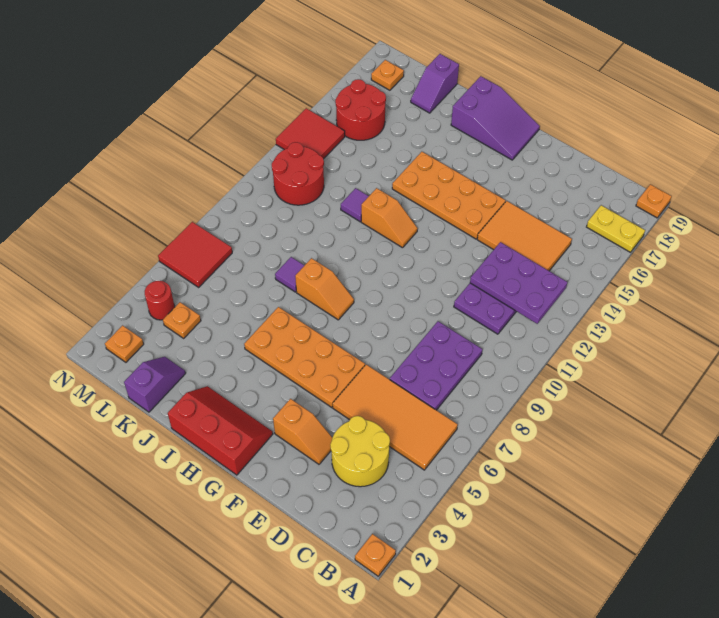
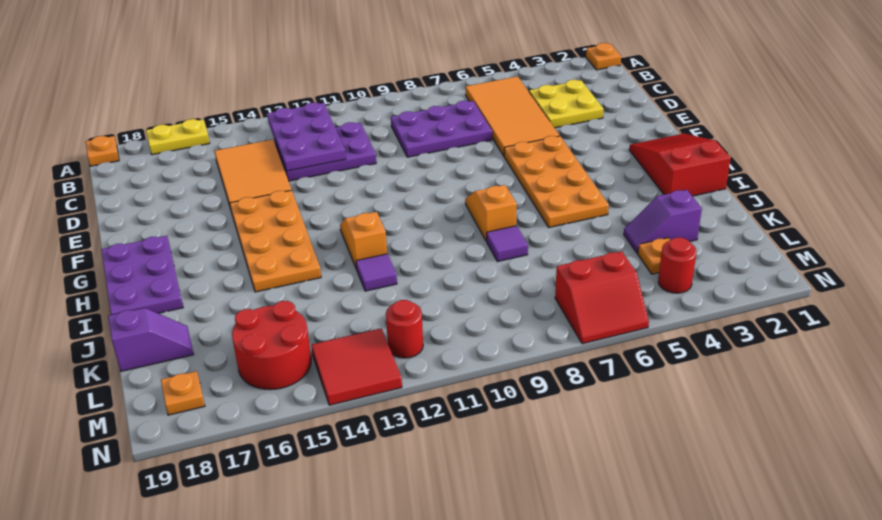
yellow 1x2 plate [587,205,645,252] -> yellow 1x2 plate turned to [146,119,210,155]
yellow 2x2 round brick [330,416,390,487] -> yellow 2x2 plate [529,80,603,128]
orange 1x2 slope [273,399,332,464] -> none
red 2x3 slope [168,386,273,475] -> red 2x3 slope turned to [629,134,731,196]
purple 2x3 slope [451,76,540,160] -> purple 2x3 plate [101,236,183,315]
purple 1x2 slope [124,357,186,412] -> purple 1x2 slope moved to [624,190,702,253]
red 2x2 round brick [272,142,324,205] -> red 1x1 round brick [386,300,423,358]
orange 1x1 plate [105,325,144,362] -> none
red 2x2 tile [158,222,232,287] -> red 2x2 slope [555,251,649,344]

